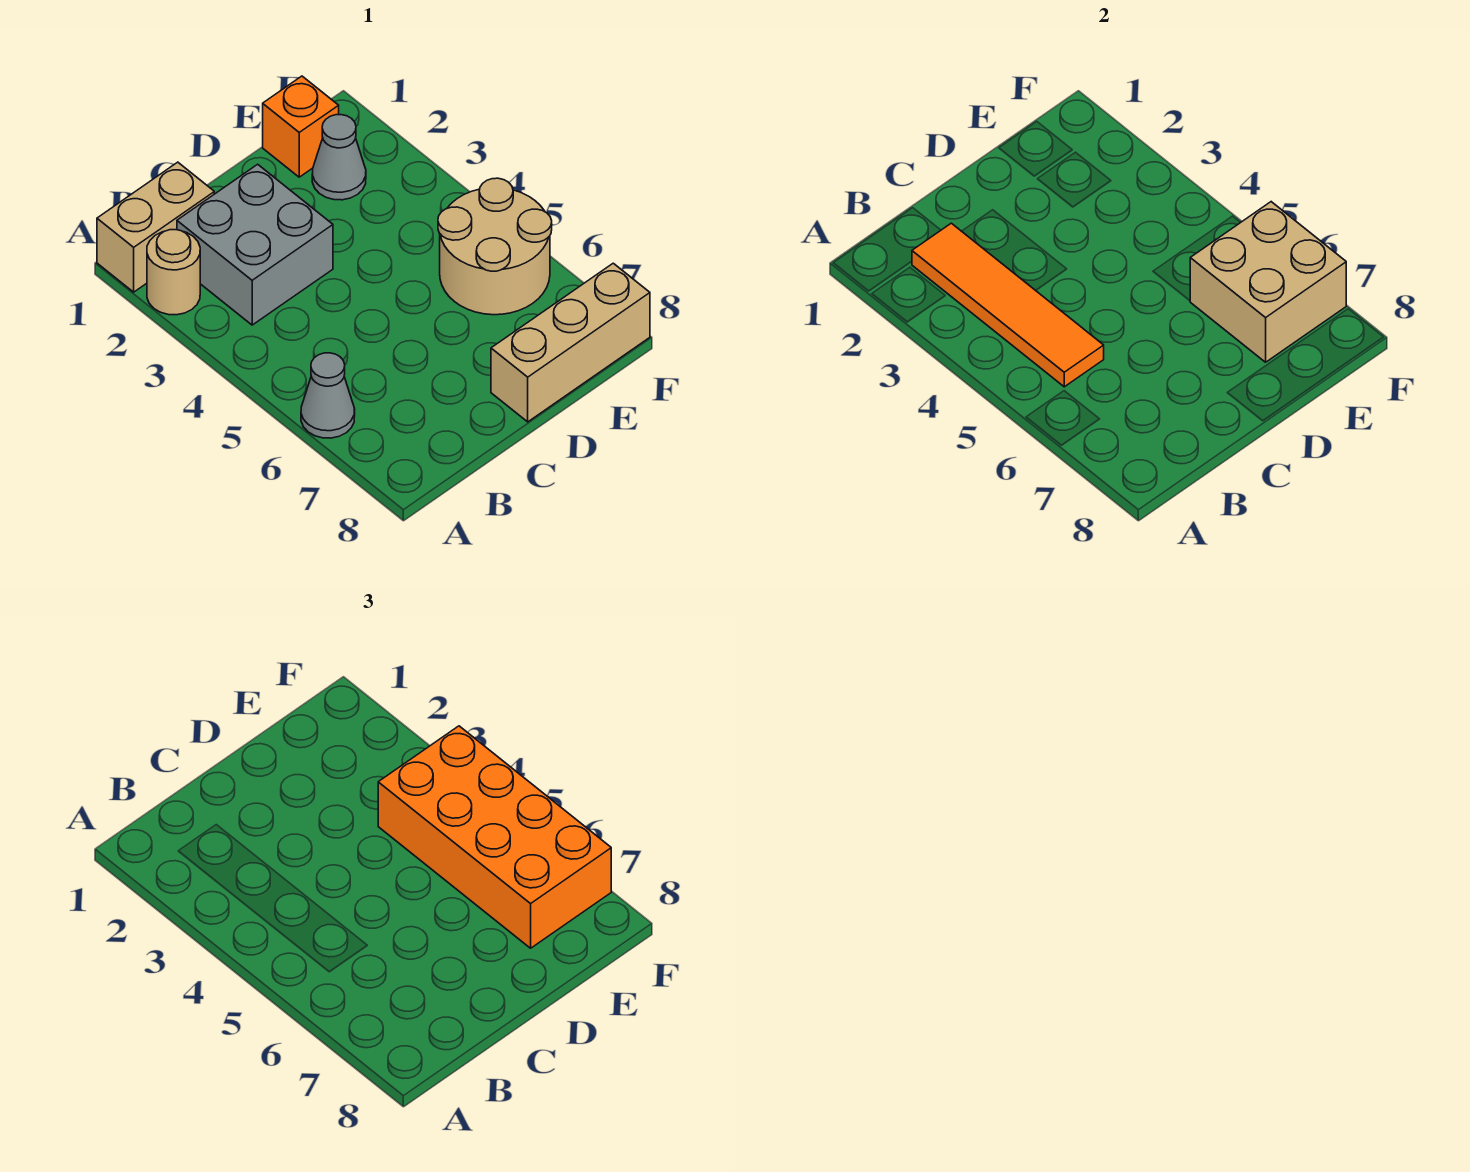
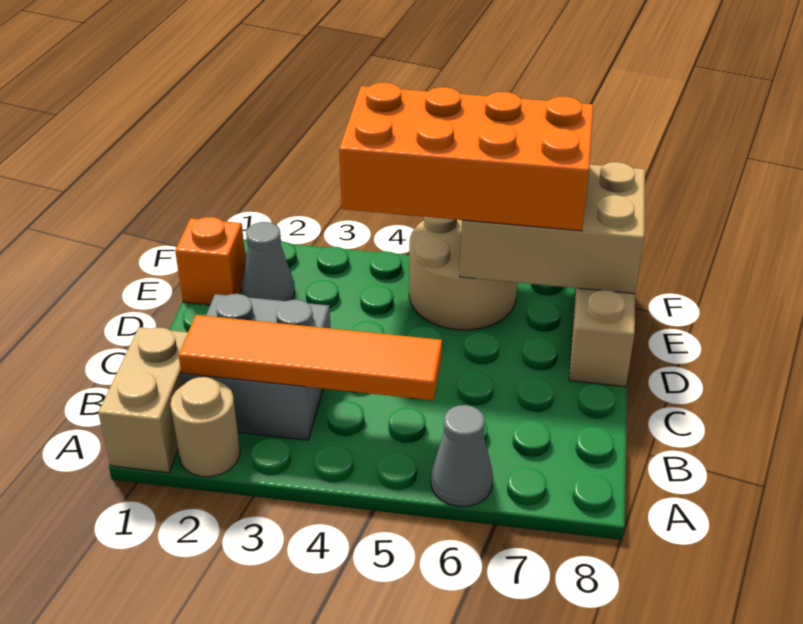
tan 2x2 brick [1190,202,1346,362] -> tan 2x3 brick [460,162,645,294]

